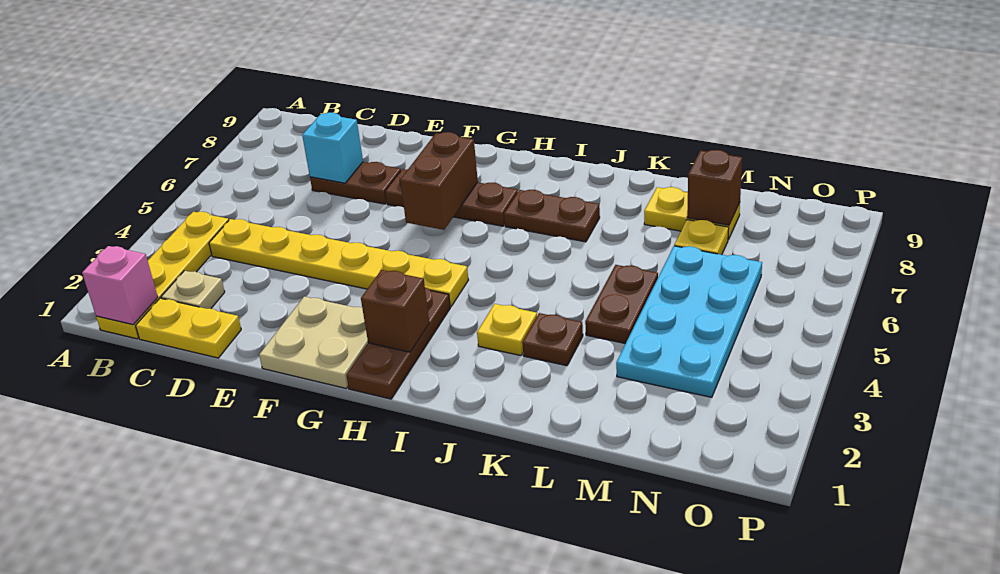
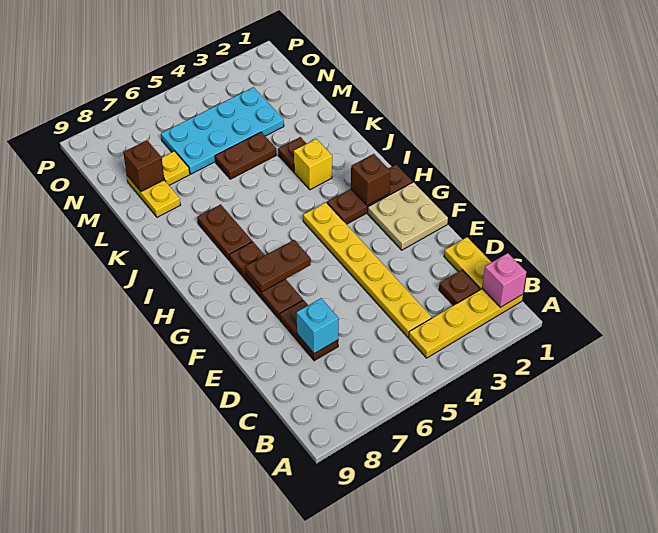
tan 1x1 plate [161,271,225,309] -> brown 1x1 plate [439,270,480,306]
brown 1x2 brick [400,132,478,230] -> brown 1x2 plate [245,240,311,292]
yellow 1x1 plate [477,304,537,356] -> yellow 1x1 brick [294,139,332,190]

